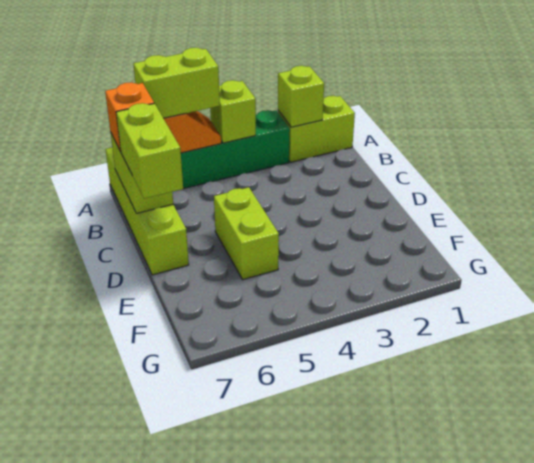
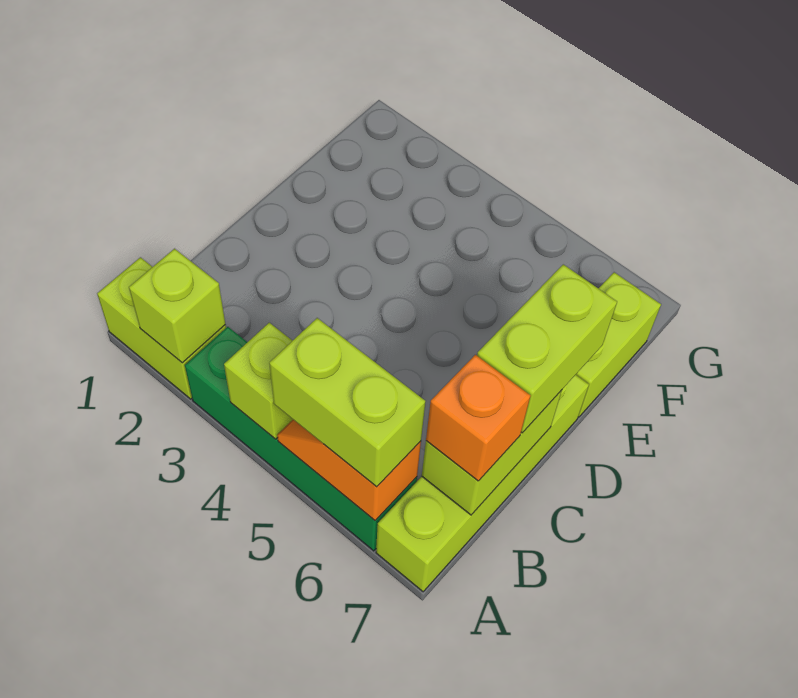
lime 1x2 brick [214,187,279,280] -> lime 1x2 brick moved to [576,272,661,417]

